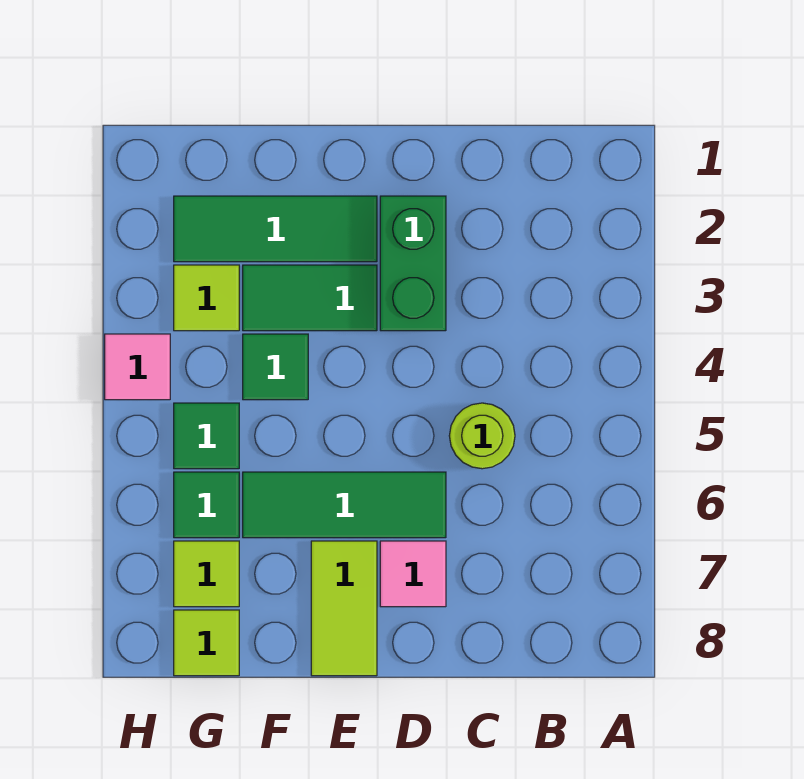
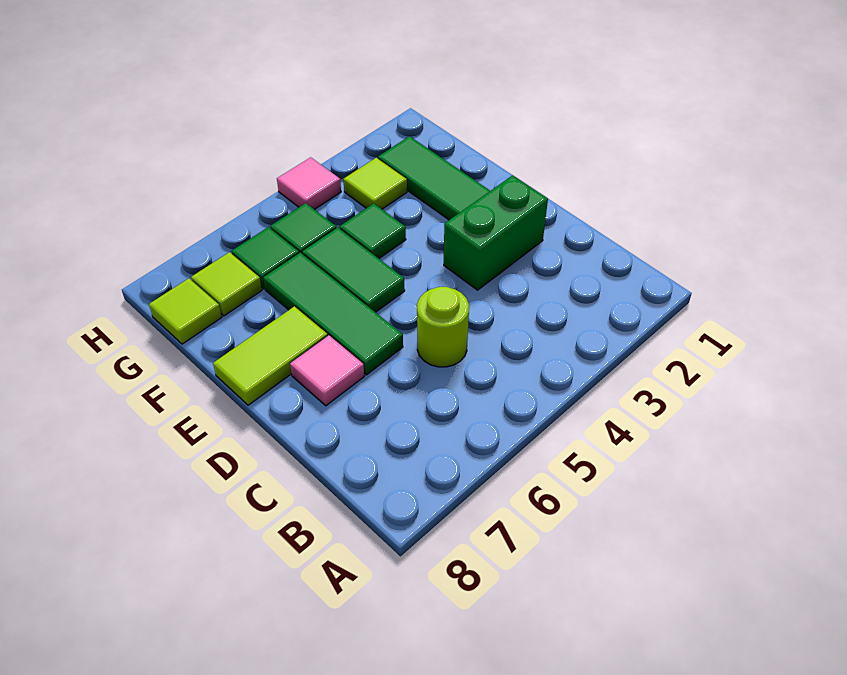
green 1x2 tile [243,265,377,331] -> green 1x2 tile moved to [302,228,405,312]

